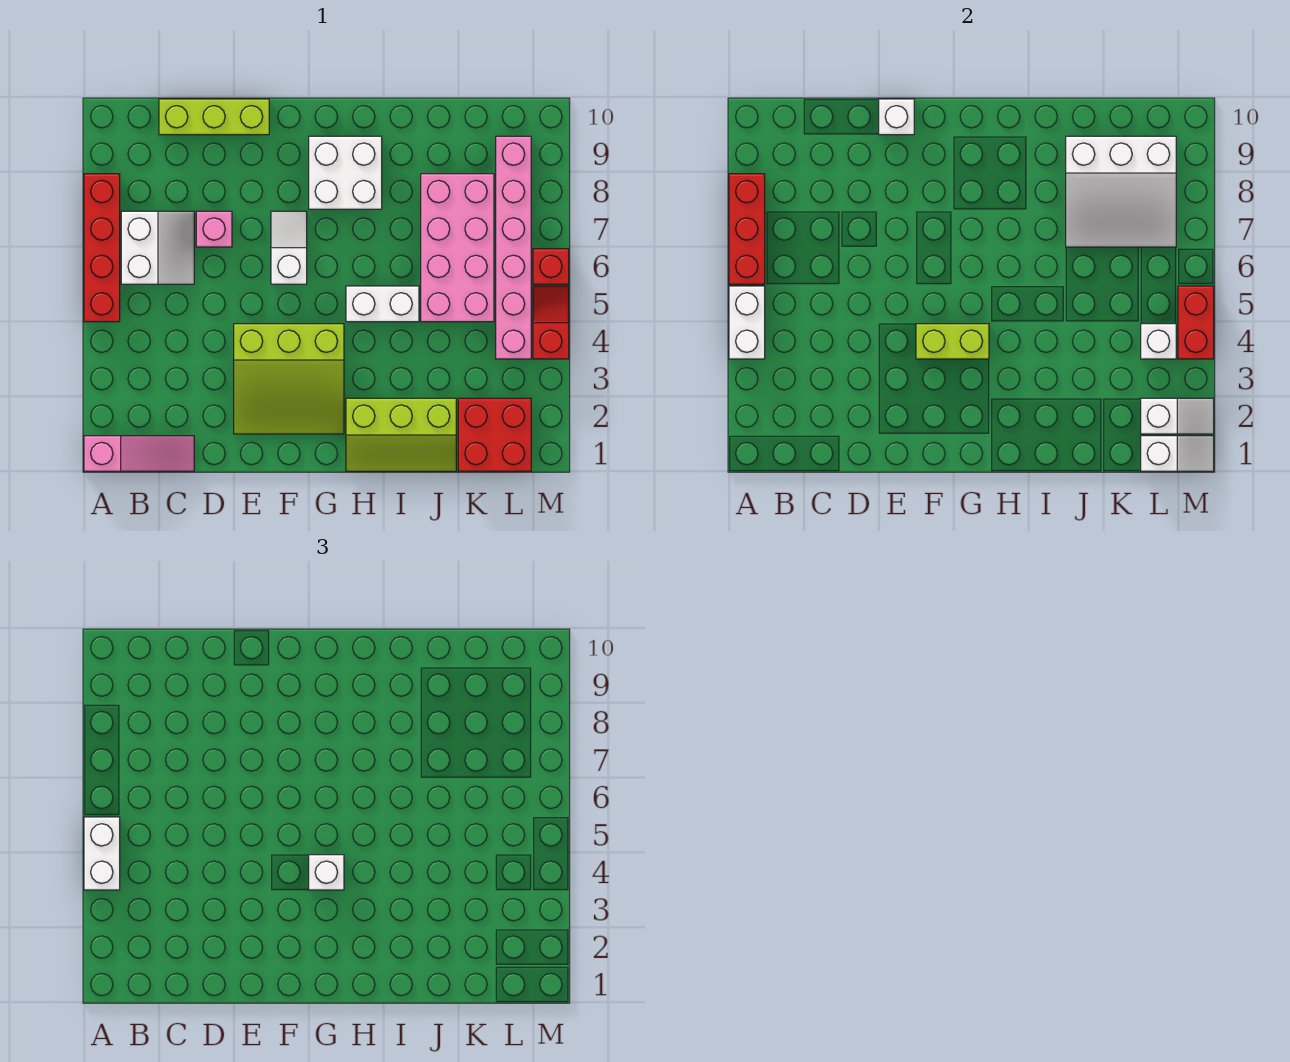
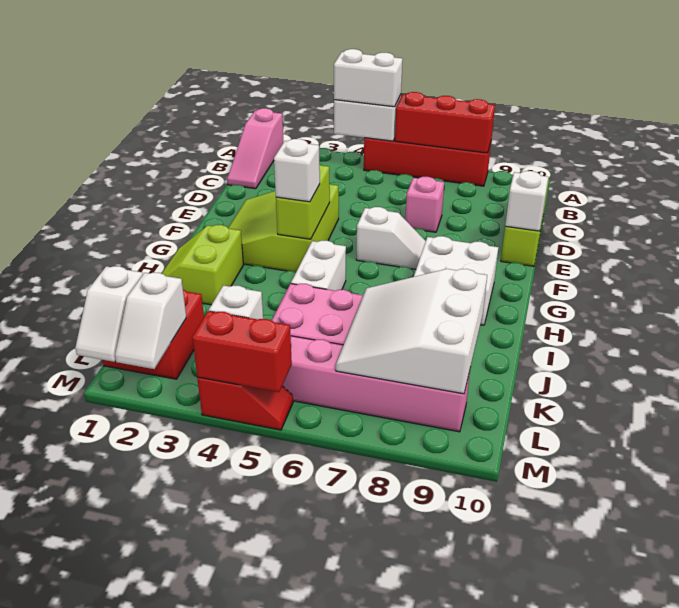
white 2x2 slope [121,211,194,284] -> none
lime 2x3 slope [346,398,456,471] -> lime 2x2 slope [162,225,243,305]
red 1x1 brick [533,249,569,284] -> none

